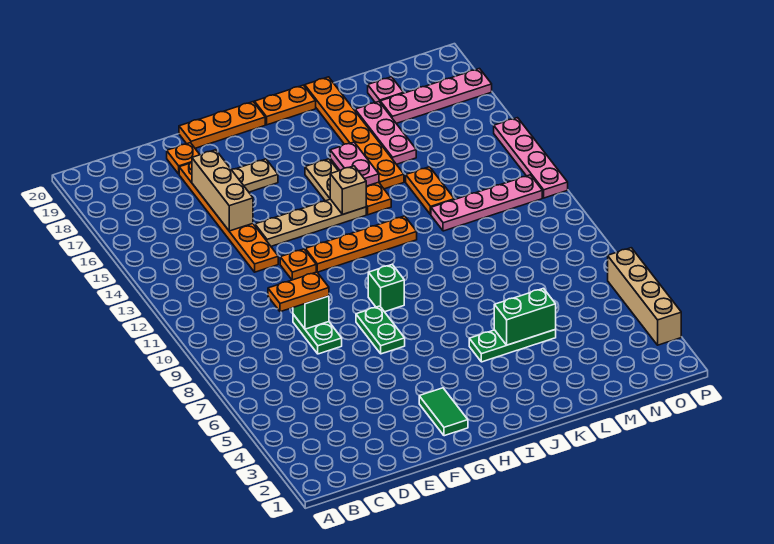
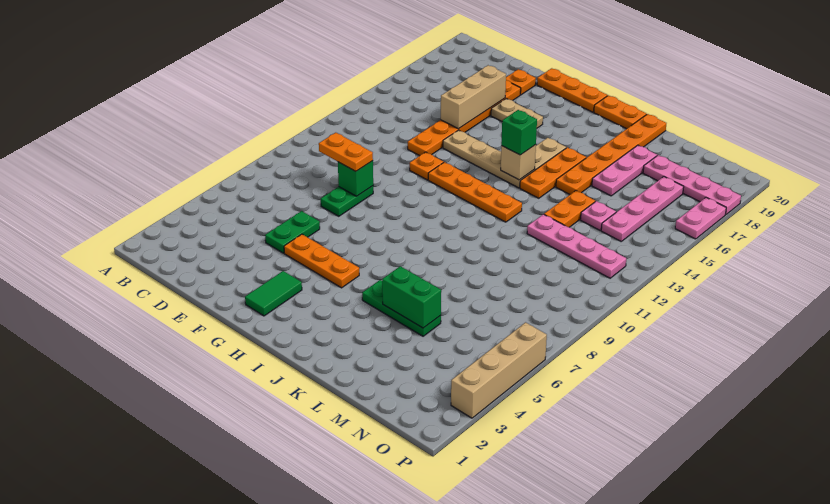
none -> orange 1x3 plate [284,234,359,288]
green 1x2 plate [356,306,405,354] -> green 1x2 plate moved to [265,211,320,253]
green 1x1 brick [368,264,404,312] -> green 1x1 brick moved to [501,110,537,155]
pink 1x2 plate [330,142,379,186] -> pink 1x2 plate moved to [675,198,726,239]
pink 1x1 plate [368,77,404,103] -> pink 1x1 plate moved to [581,201,616,230]
pink 1x4 plate [494,118,568,198] -> pink 1x4 plate moved to [601,177,684,241]

